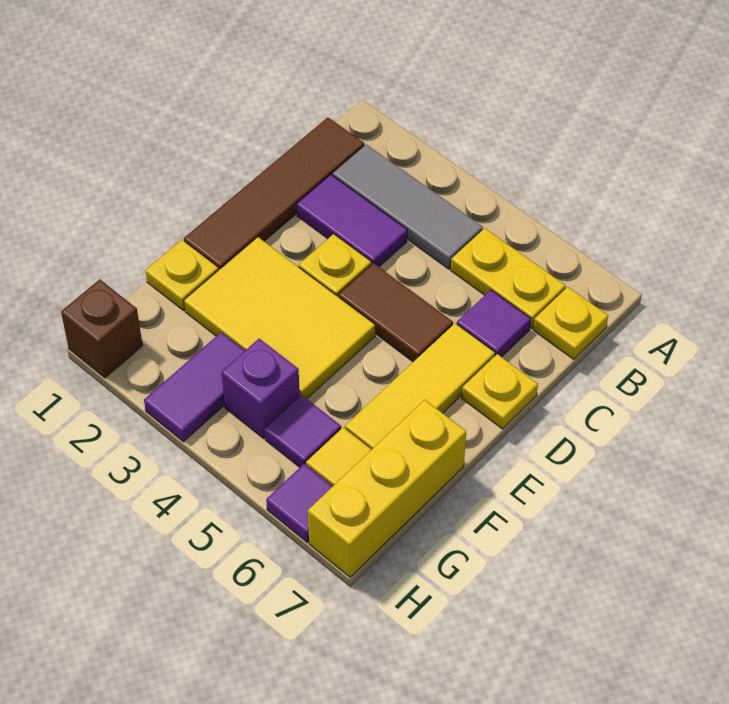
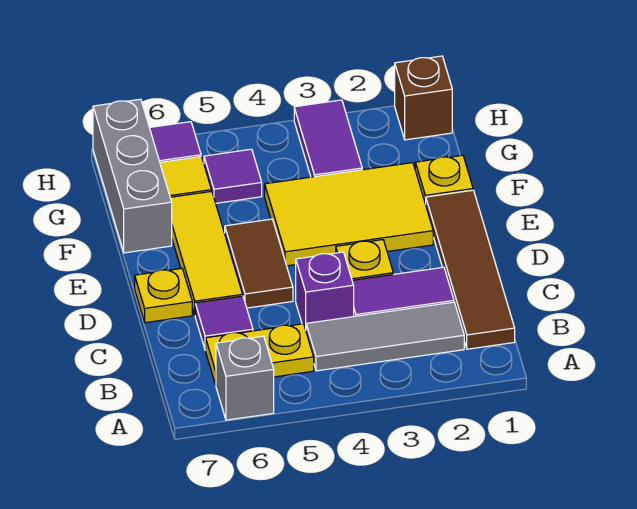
none -> grey 1x1 brick [216,336,274,420]
yellow 1x1 plate [533,287,608,359] -> none
brown 1x2 tile [338,263,453,362] -> brown 1x2 tile turned to [225,219,293,308]
yellow 1x3 brick [308,400,466,577] -> grey 1x3 brick [93,99,172,253]
purple 1x1 brick [221,339,300,438] -> purple 1x1 brick moved to [296,252,354,329]

